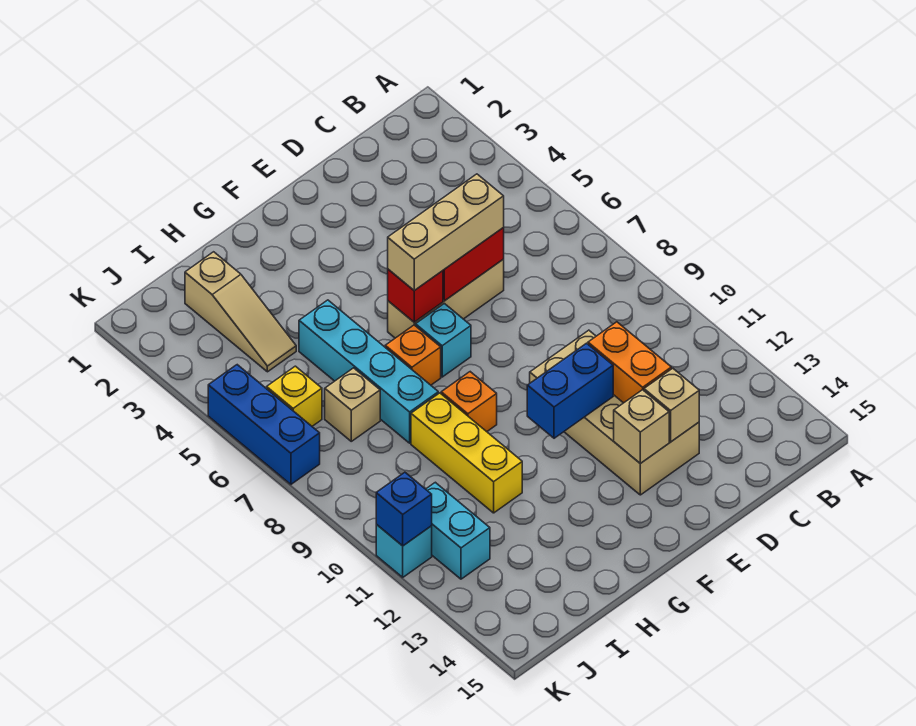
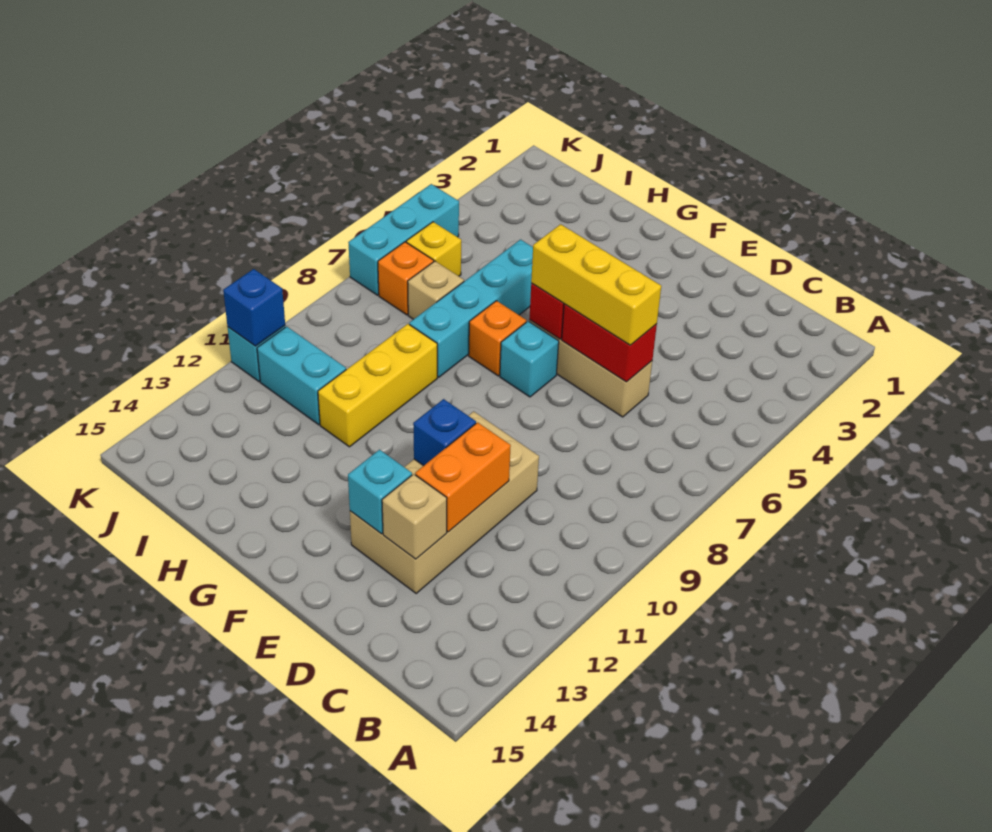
tan 1x3 brick [388,174,504,291] -> yellow 1x3 brick [531,224,661,345]
blue 1x2 brick [527,343,613,438] -> blue 1x1 brick [413,399,476,466]
tan 1x1 brick [614,390,669,463] -> cyan 1x1 brick [348,450,412,534]
orange 1x1 brick [441,372,497,432] -> orange 1x1 brick moved to [378,242,434,315]
tan 1x3 slope [185,252,296,372] -> none
cyan 1x2 brick [426,482,490,579] -> cyan 1x2 brick turned to [257,327,346,425]
blue 1x3 brick [208,365,320,484] -> cyan 1x3 brick [348,184,459,295]

